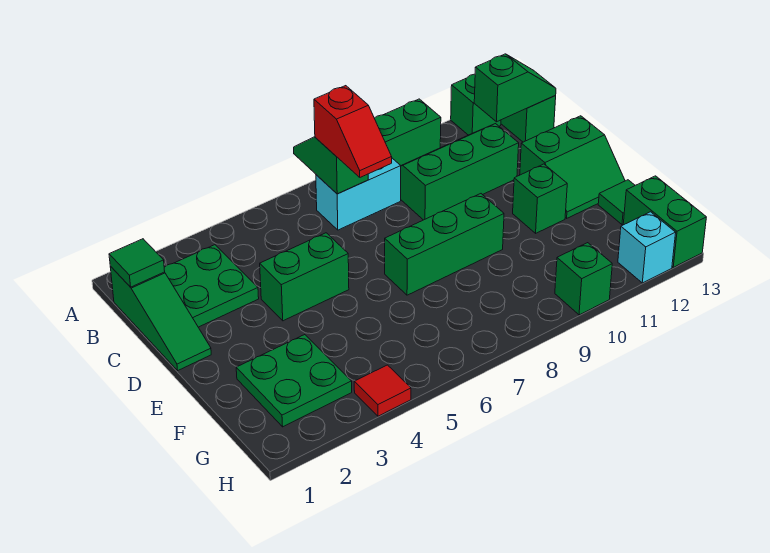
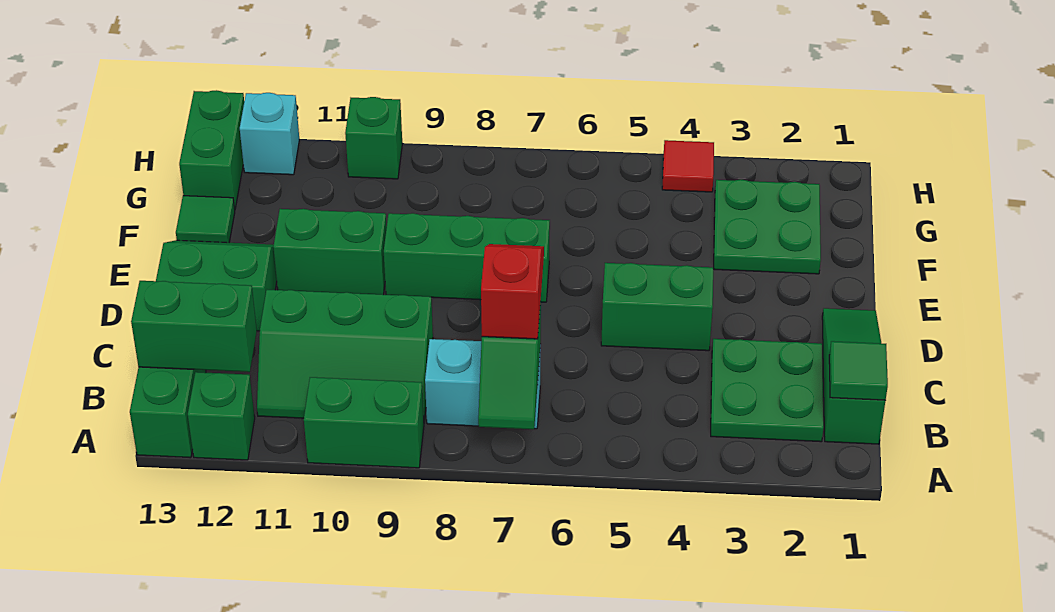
green 1x2 slope [474,54,556,122] -> green 1x2 brick [131,281,257,372]
green 1x1 brick [513,164,567,233] -> green 1x2 brick [273,209,387,294]

